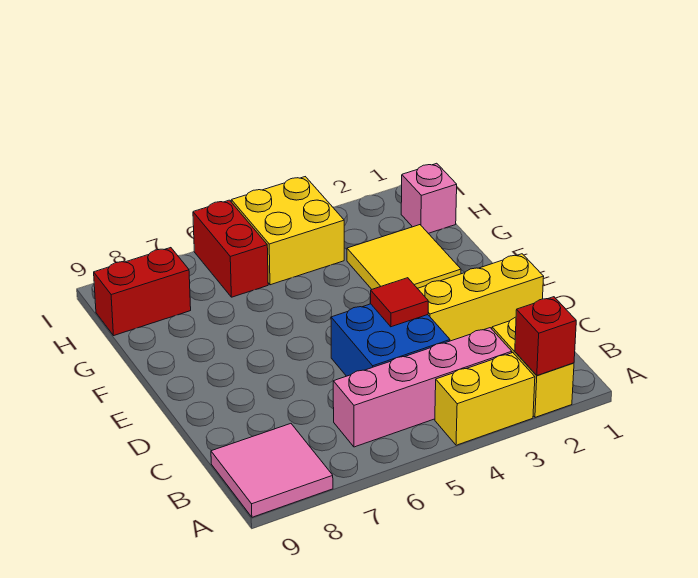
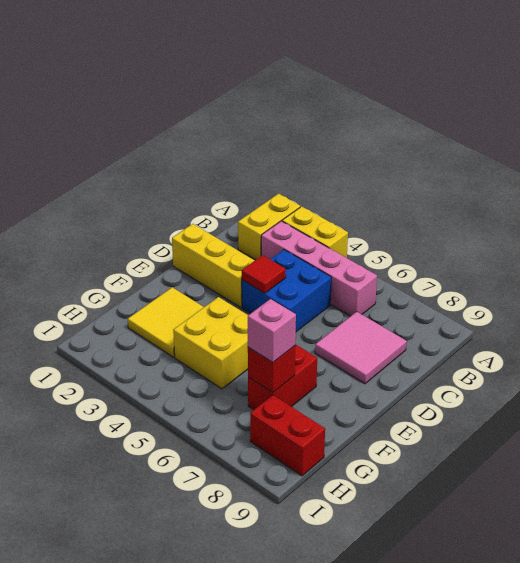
red 1x1 brick [515,297,576,375] -> red 1x1 brick moved to [248,346,295,393]
pink 2x2 tile [211,424,333,517] -> pink 2x2 tile moved to [315,312,407,384]
pink 1x1 brick [401,163,457,233] -> pink 1x1 brick moved to [248,299,296,362]
yellow 2x2 brick [231,177,344,285] -> yellow 2x2 brick moved to [173,297,248,389]
red 1x2 brick [193,200,268,297] -> red 1x2 brick moved to [248,344,317,410]

